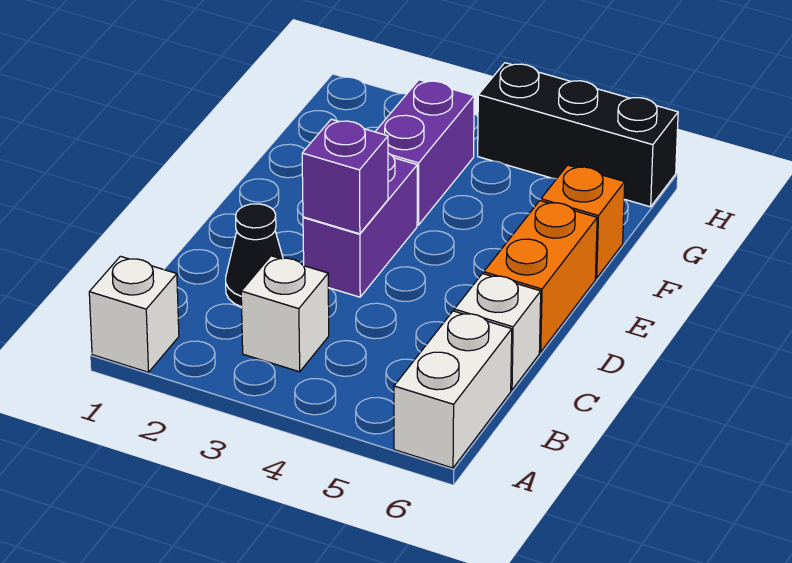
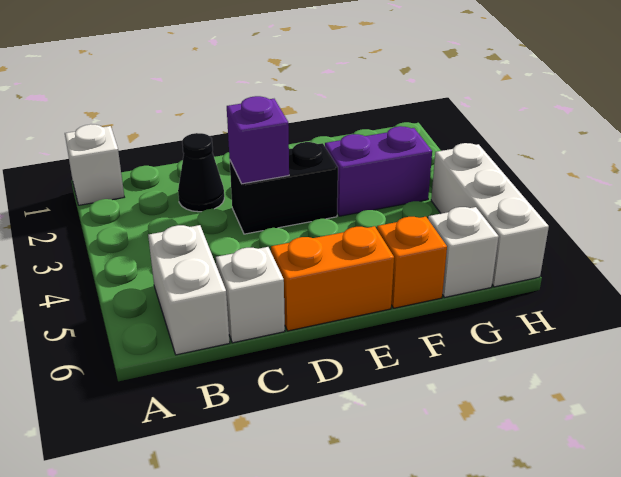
white 1x2 brick [394,311,512,468] -> white 1x2 brick turned to [148,225,230,355]
white 1x1 brick [241,256,329,372] -> white 1x1 brick moved to [428,207,499,297]
purple 1x2 brick [303,153,417,297] -> black 1x2 brick [230,142,338,234]
black 1x3 brick [478,63,678,207] -> white 1x3 brick [431,143,549,287]

